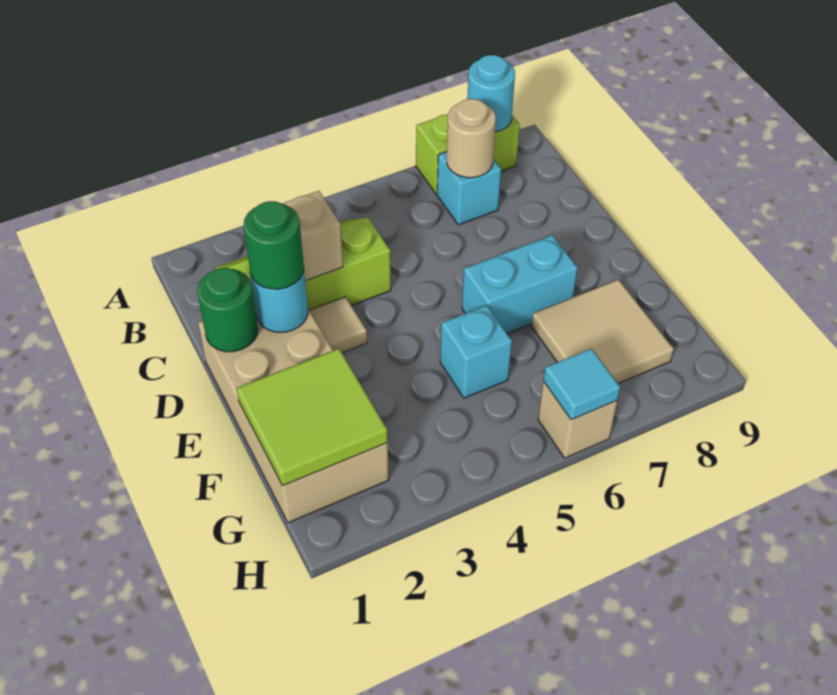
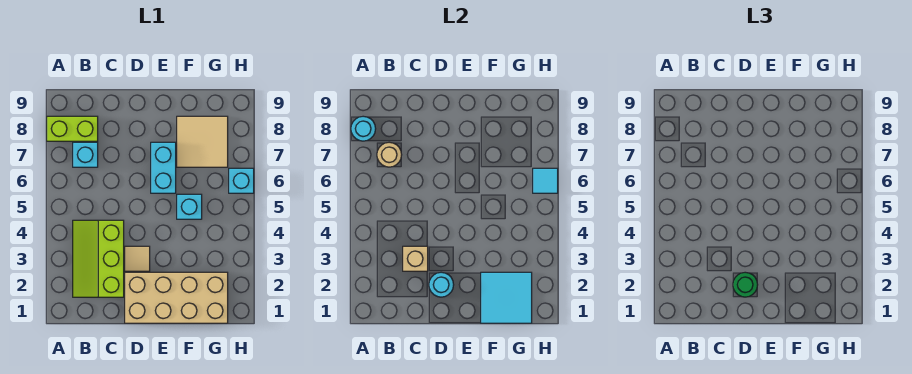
lime 1x2 brick [416,114,520,194] -> lime 1x2 brick turned to [47,116,98,141]
green 1x1 round brick [197,268,258,352] -> none
lime 2x2 tile [237,349,388,486] -> cyan 2x2 tile [481,272,532,323]
tan 1x1 brick [538,381,617,458] -> cyan 1x1 brick [229,168,254,193]

